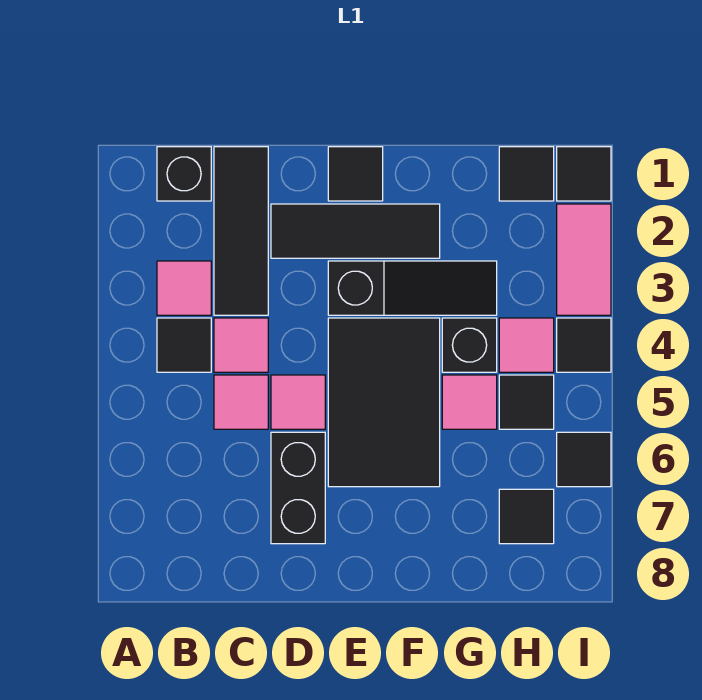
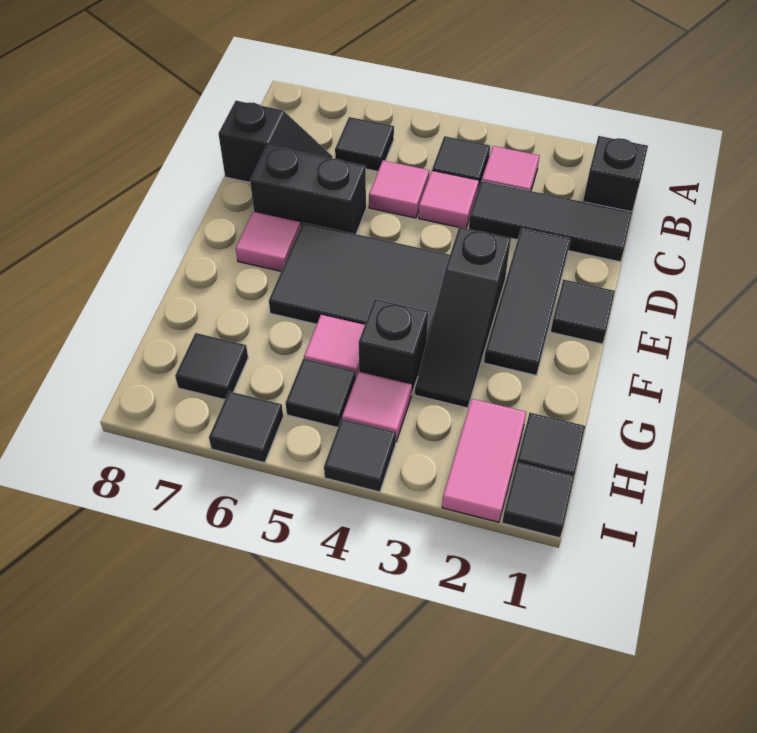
none -> black 1x1 tile [335,117,394,171]
none -> black 1x2 slope [218,101,332,182]
pink 1x1 tile [271,375,325,429] -> pink 1x1 tile moved to [236,212,301,271]
pink 1x2 tile [557,204,611,315] -> pink 1x2 tile turned to [442,399,526,522]

